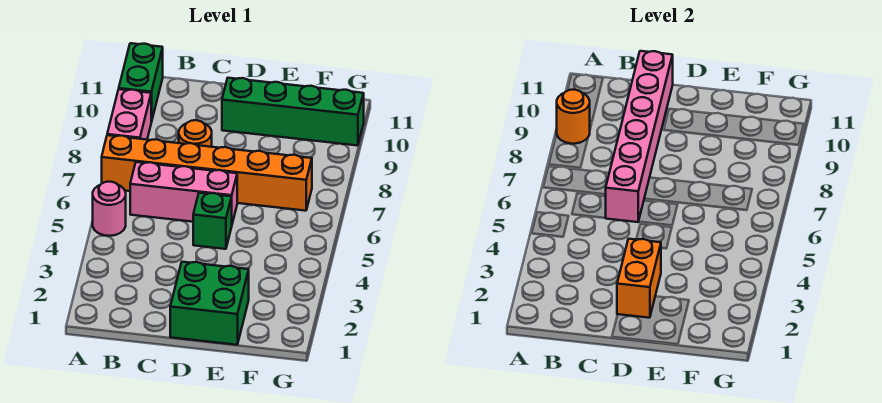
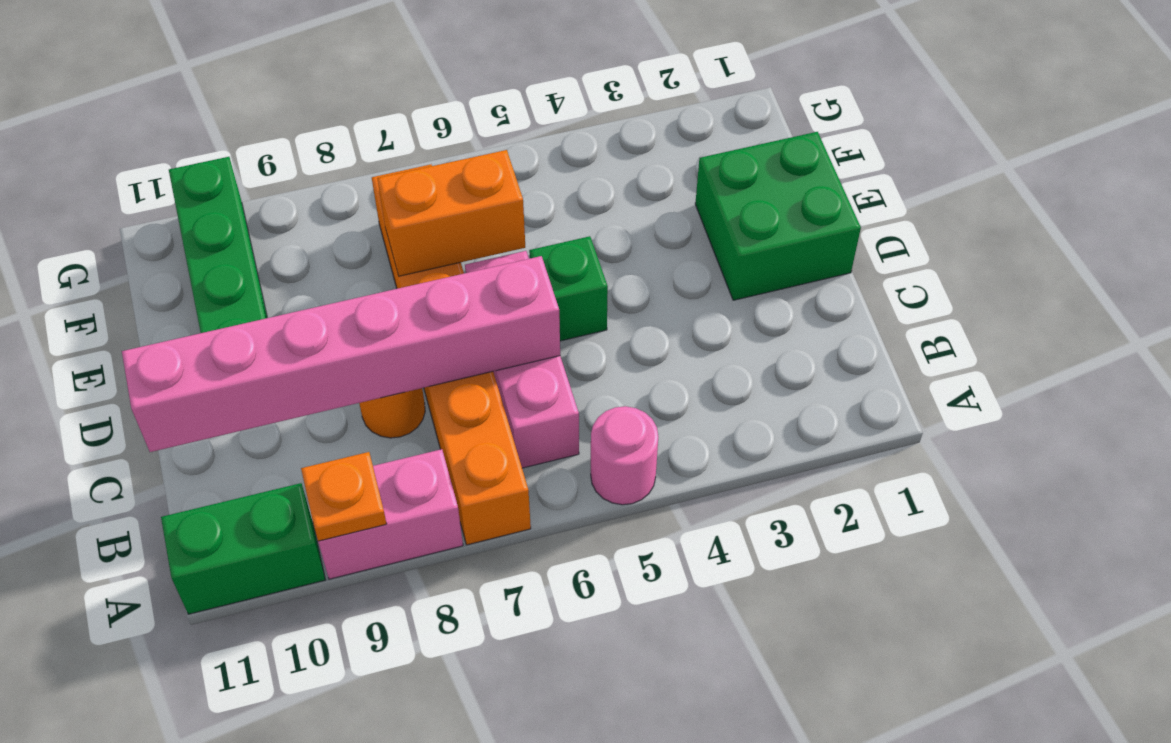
orange 1x1 round brick [557,90,590,144] -> orange 1x1 plate [301,452,387,541]
orange 1x2 brick [617,239,661,318] -> orange 1x2 brick moved to [377,150,525,276]

